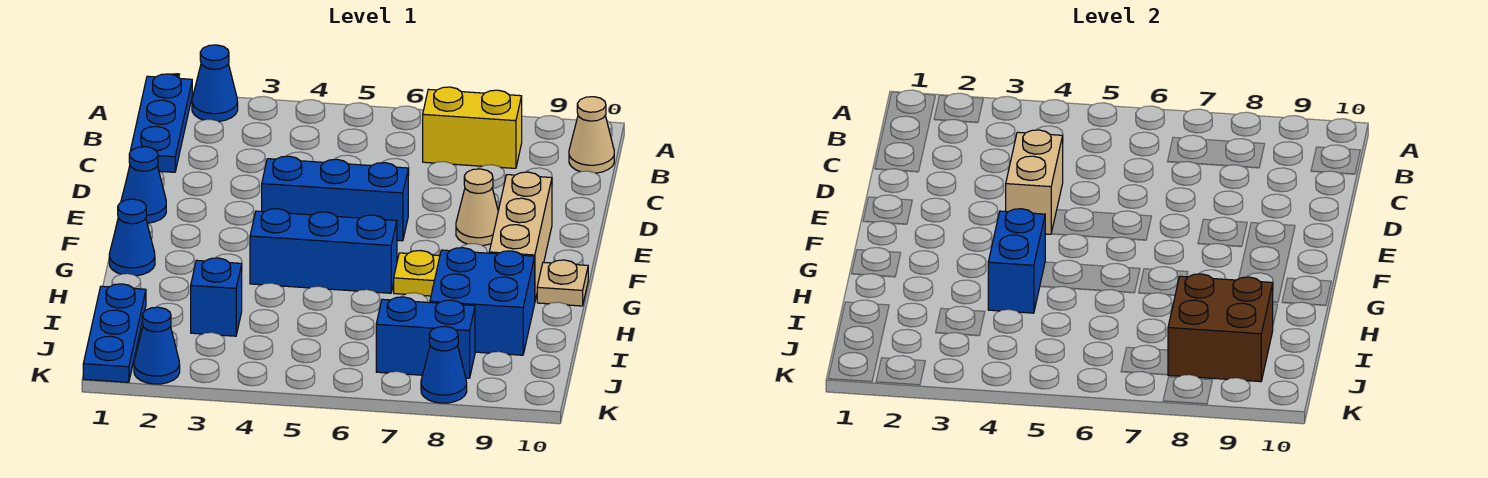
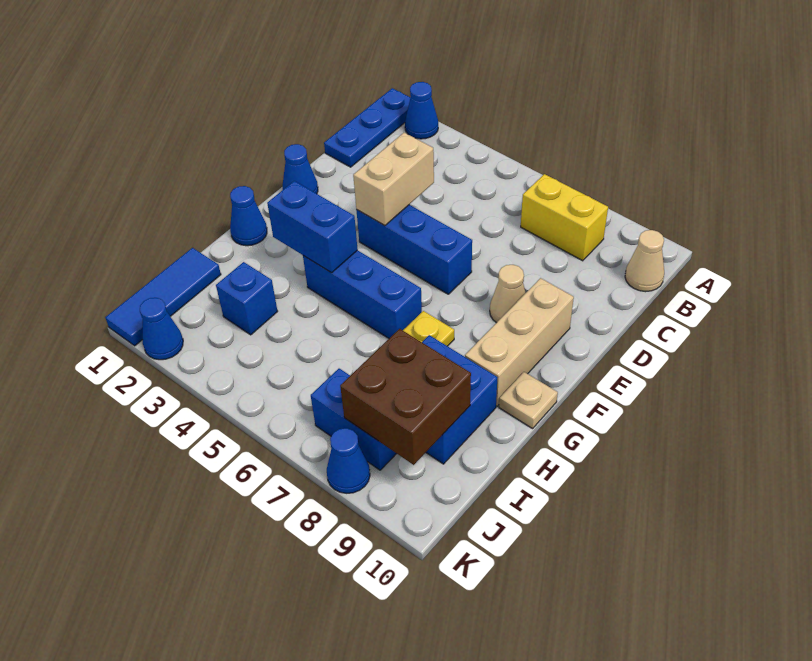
blue 1x2 brick [988,209,1045,313] -> blue 1x2 brick turned to [267,181,358,273]
blue 1x3 plate [83,284,146,382] -> blue 1x3 tile [105,248,221,346]

